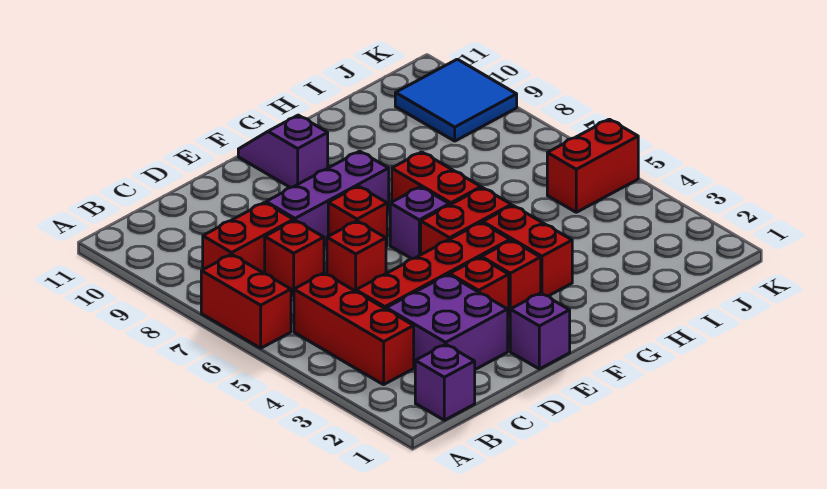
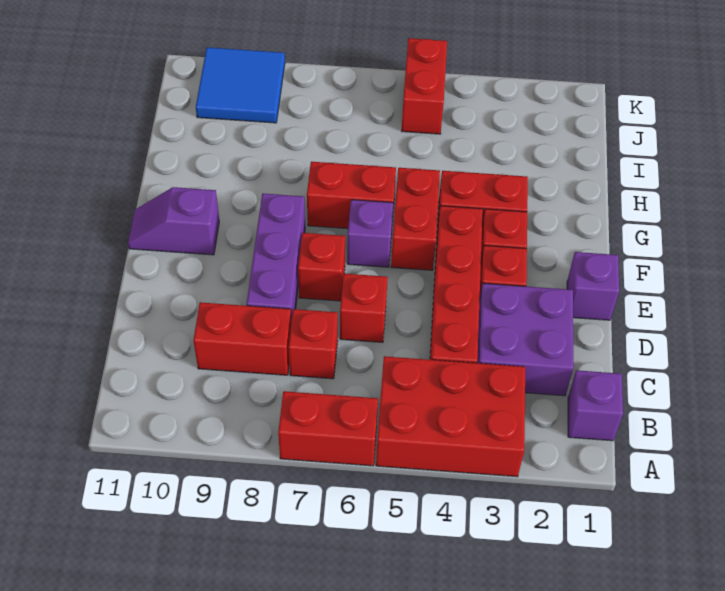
red 1x3 brick [294,273,414,385] -> red 2x3 brick [376,356,525,477]
red 1x2 brick [203,202,294,273] -> red 1x2 brick turned to [193,302,291,375]

